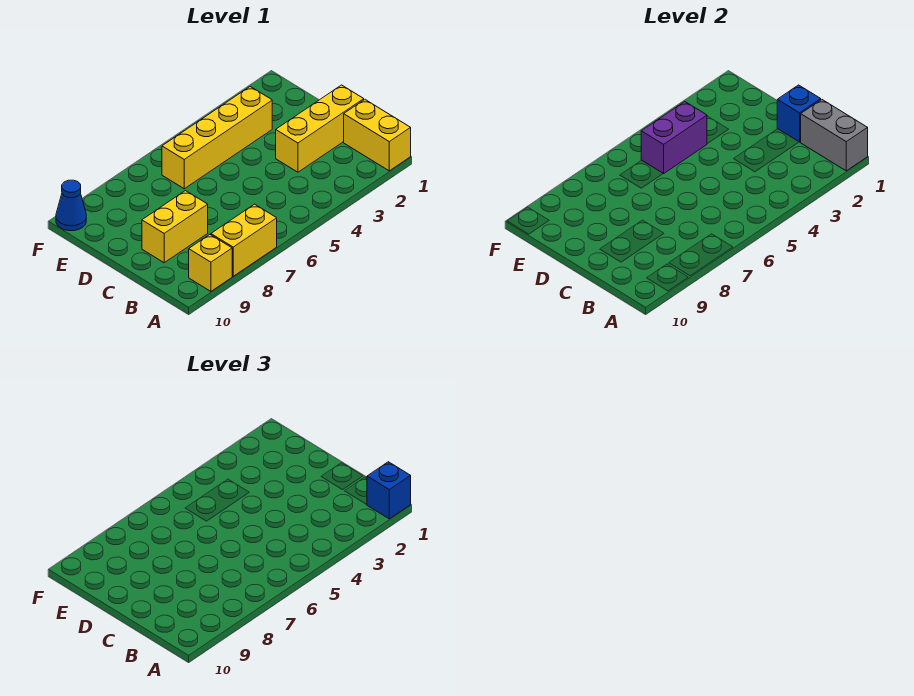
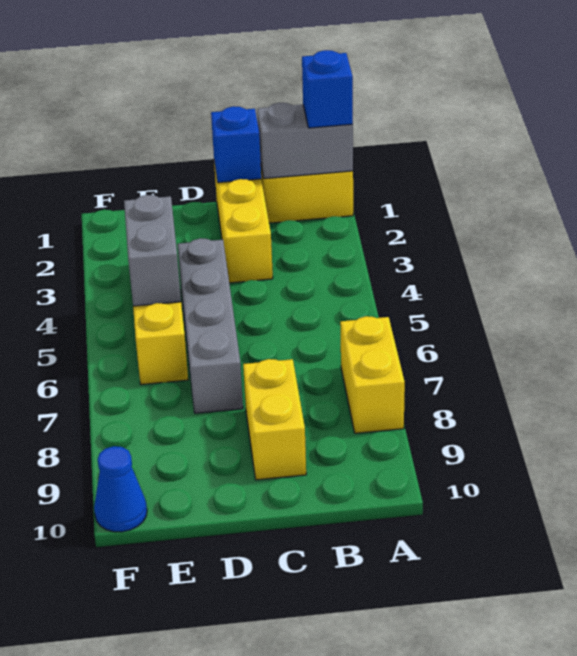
yellow 1x1 brick [189,235,232,291] -> none
none -> grey 1x4 brick [177,238,243,413]
purple 1x2 brick [641,102,707,174] -> grey 1x2 brick [124,195,181,306]

